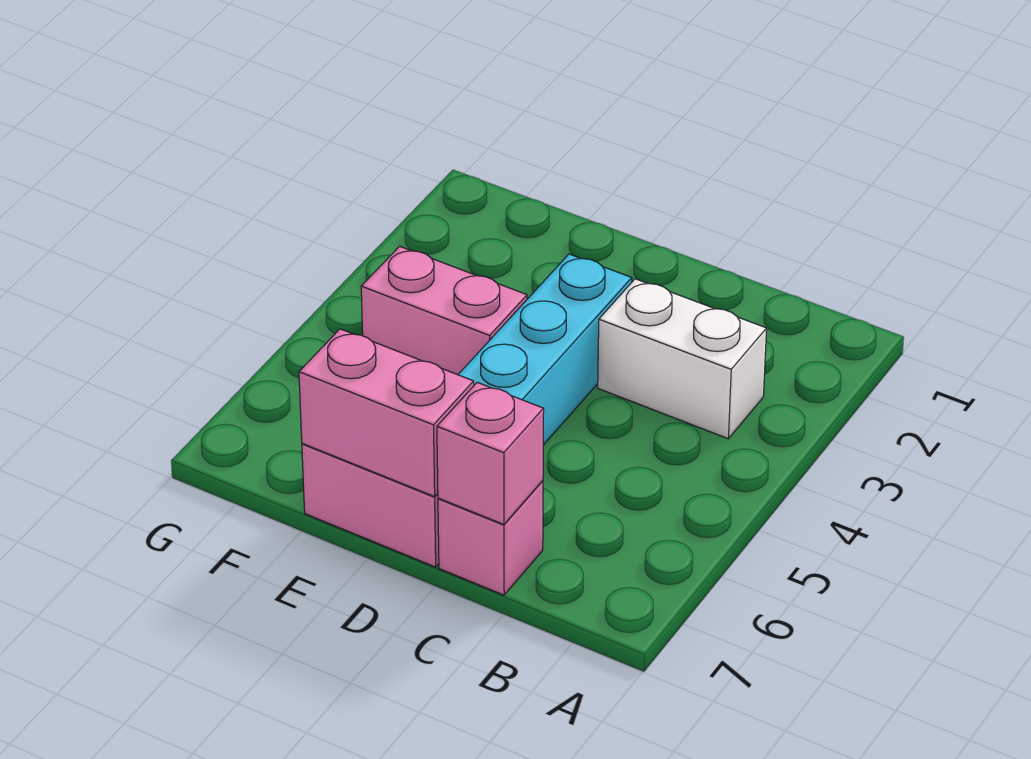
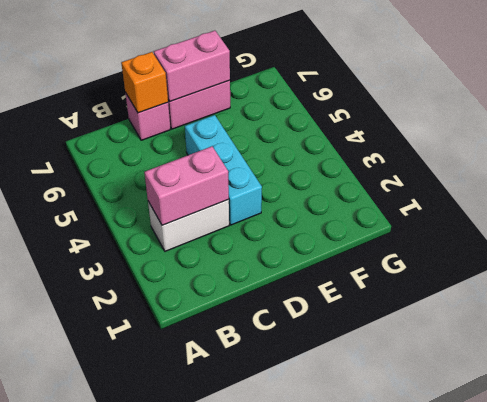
pink 1x1 brick [437,382,544,524] -> orange 1x1 brick [121,52,168,113]
pink 1x2 brick [361,246,527,375] -> pink 1x2 brick moved to [144,146,229,225]

